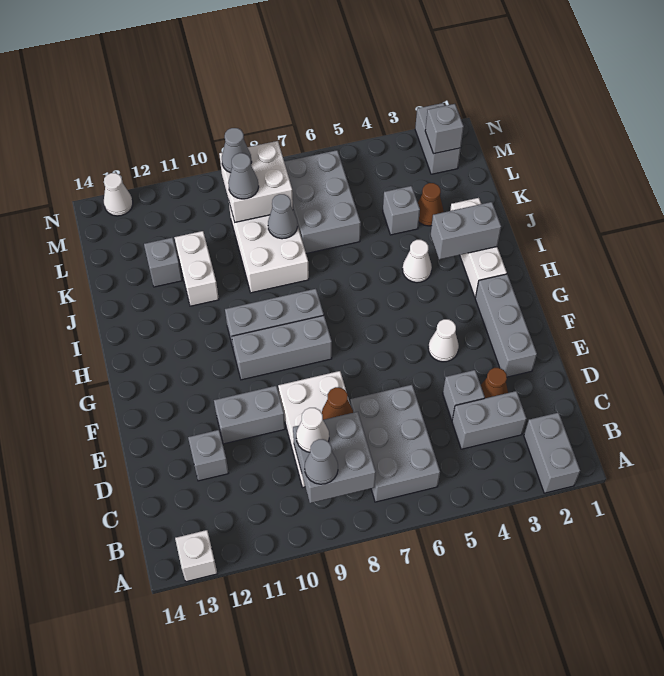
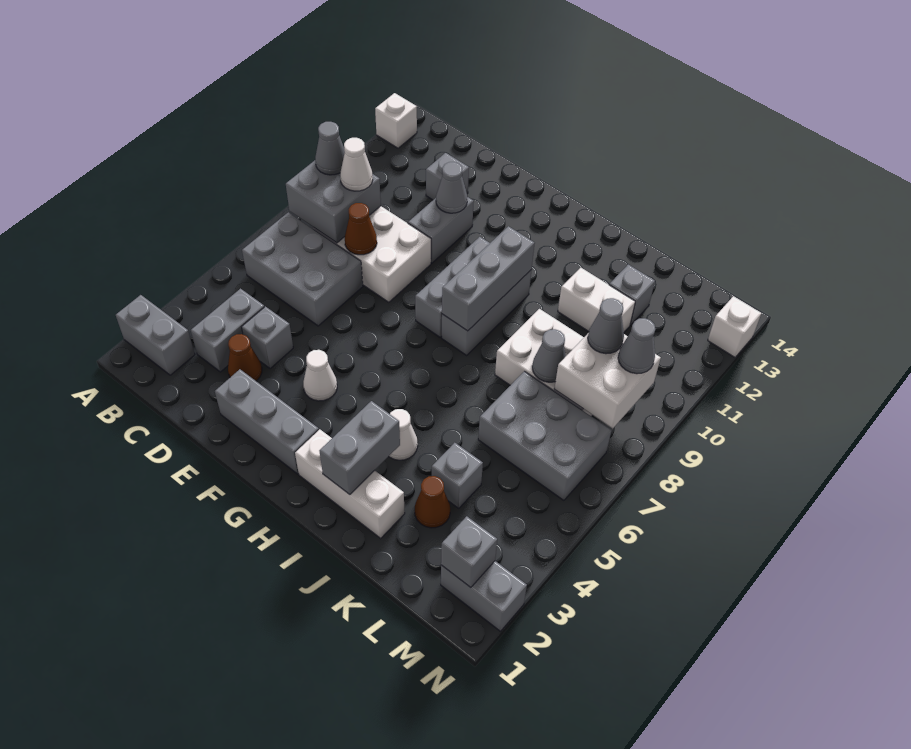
none -> grey 1x1 cone [436,162,467,213]
none -> grey 1x3 brick [442,226,535,331]
white 1x1 cone [104,173,133,216] -> white 1x1 brick [708,296,761,357]

